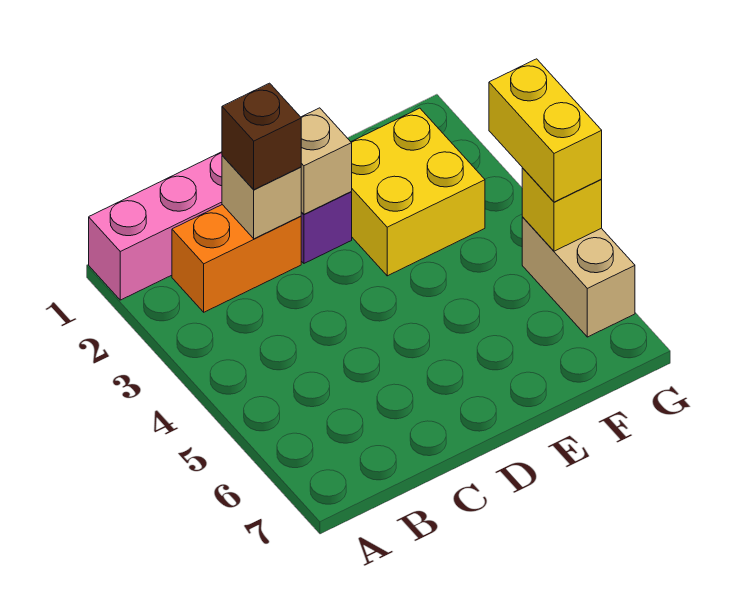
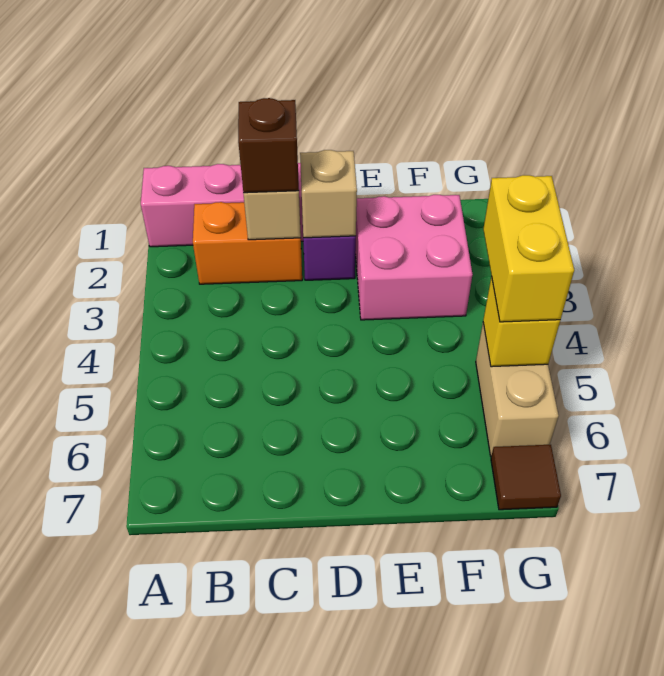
yellow 2x2 brick [351,108,485,276] -> pink 2x2 brick [355,195,473,320]
none -> brown 1x1 tile [491,445,561,510]

